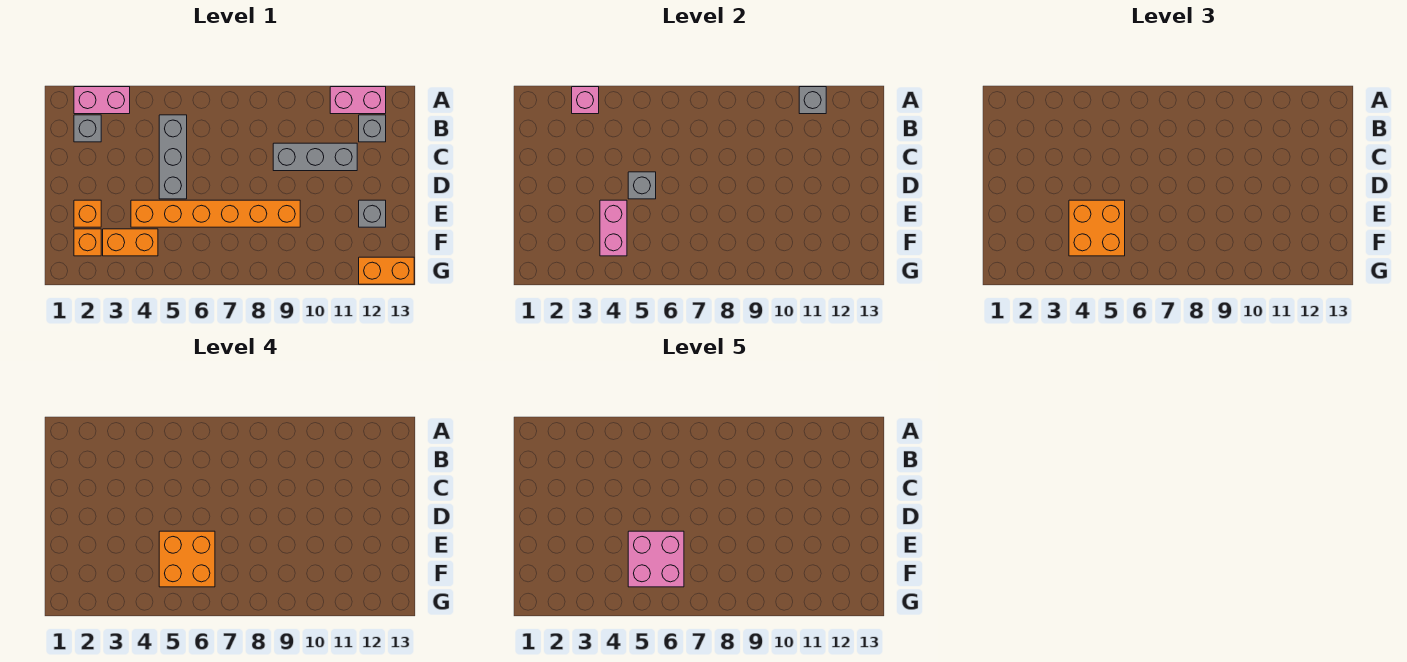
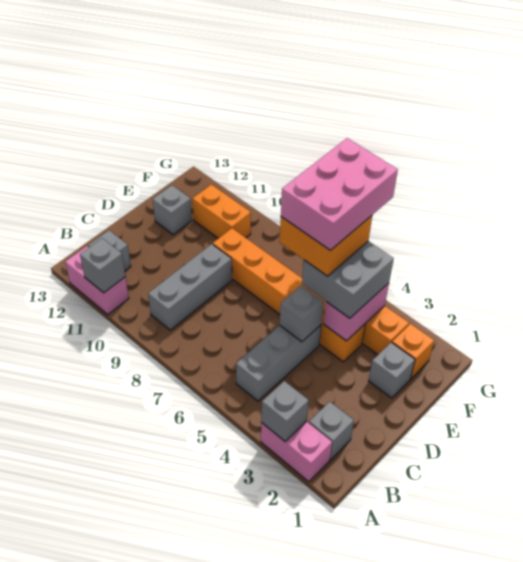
pink 1x1 brick [572,87,599,114] -> grey 1x1 brick [261,381,309,441]
grey 1x3 brick [273,143,357,171] -> grey 1x3 brick turned to [148,244,232,330]
orange 1x1 brick [74,200,101,227] -> grey 1x1 brick [369,342,415,398]
orange 2x2 brick [1069,200,1125,256] -> grey 2x2 brick [302,241,394,318]
pink 2x2 brick [628,531,684,587] -> pink 2x3 brick [281,138,398,250]
orange 1x2 brick [359,257,414,284] -> orange 1x2 brick moved to [193,185,251,238]

